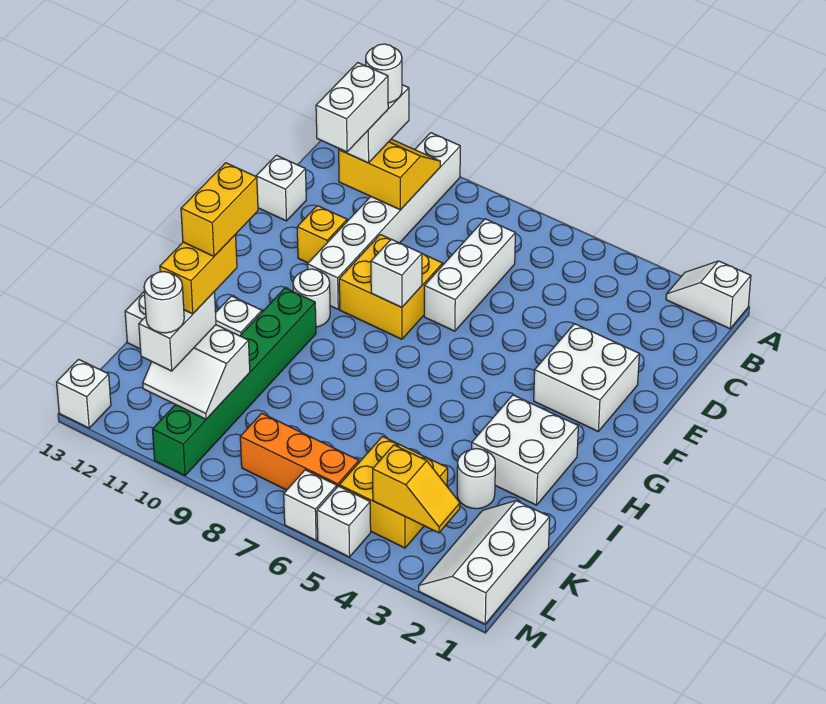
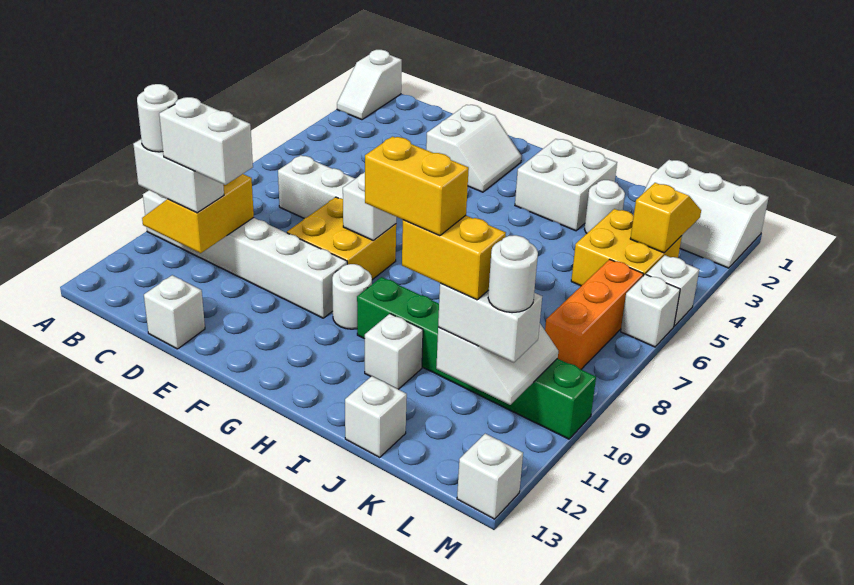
white 2x2 brick [534,324,639,431] -> white 2x2 slope [426,105,521,192]
yellow 1x1 brick [297,206,347,263] -> none

